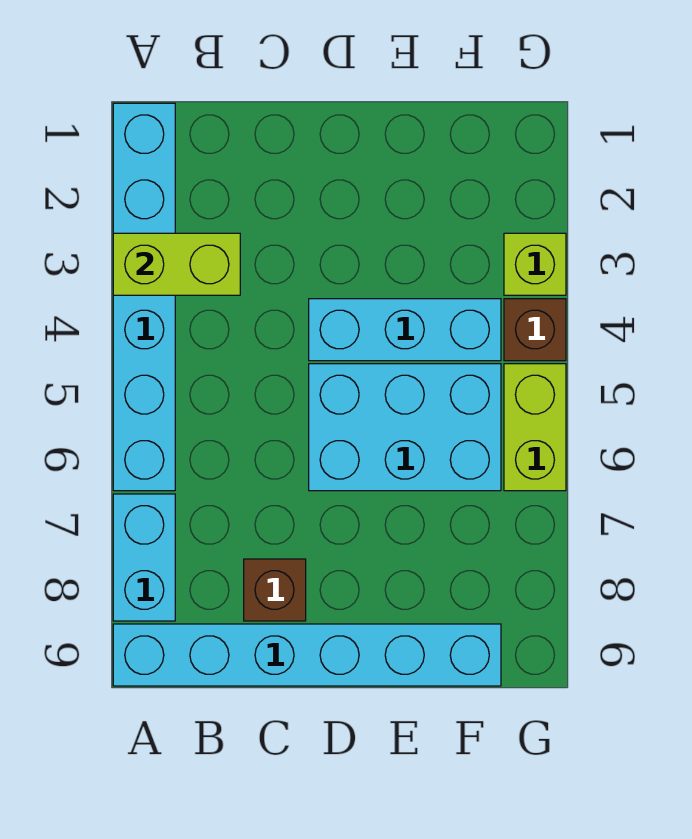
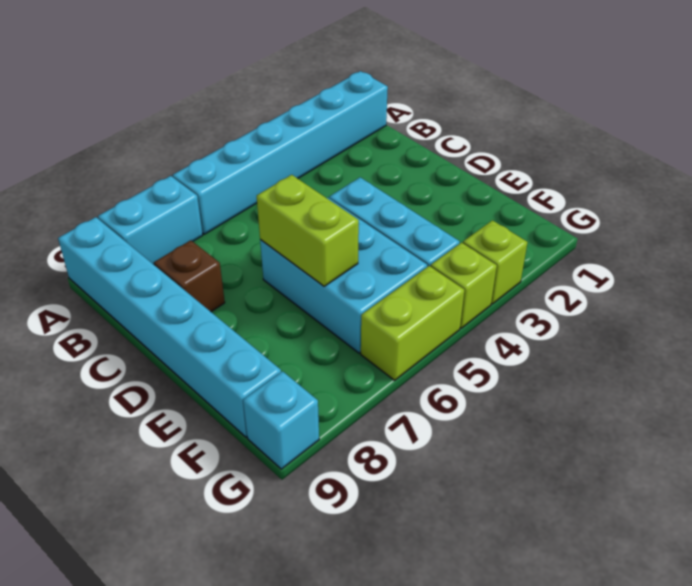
lime 1x2 brick [113,233,240,295] -> lime 1x2 brick moved to [257,175,359,286]
brown 1x1 brick [504,299,566,361] -> lime 1x1 brick [431,243,497,328]
none -> cyan 1x1 brick [243,371,319,469]

